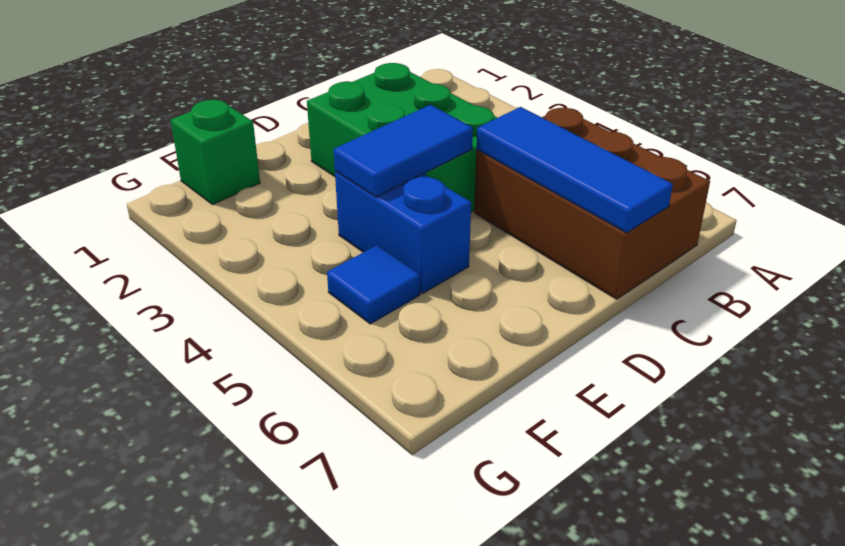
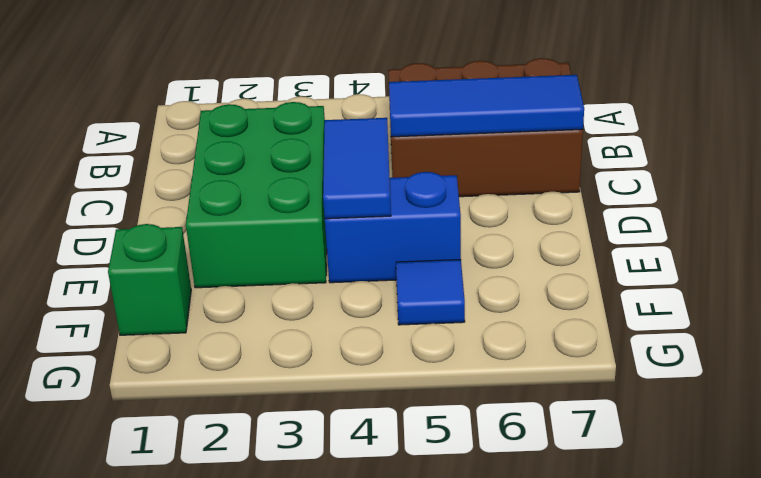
green 2x3 brick [307,63,497,212] -> green 2x3 brick turned to [186,102,327,288]

